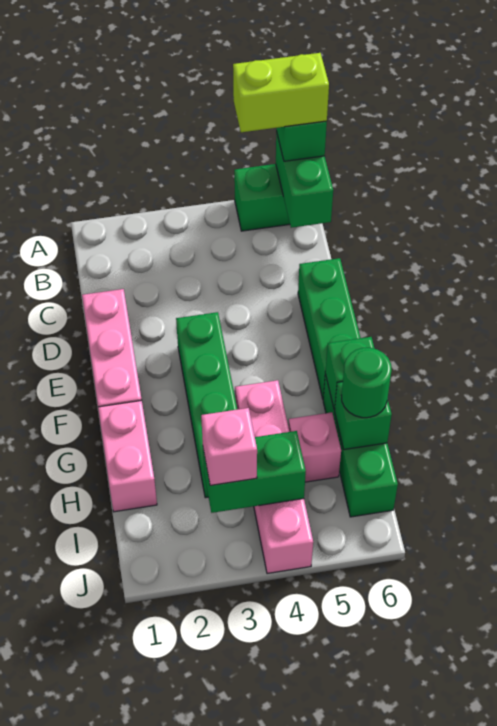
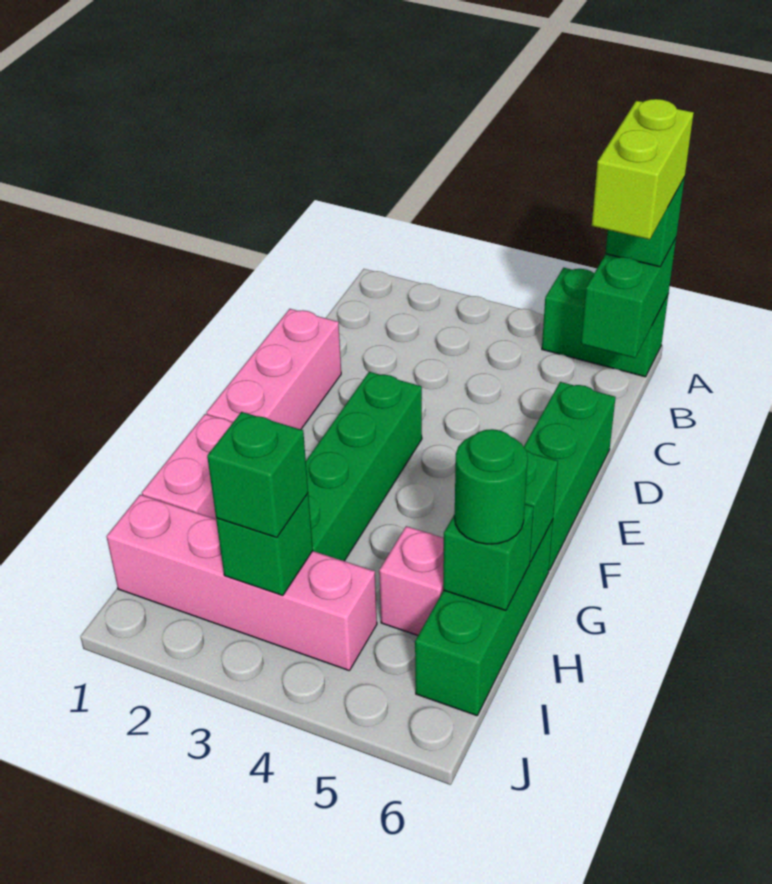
lime 1x2 brick [233,53,329,132] -> lime 1x2 brick turned to [592,99,694,240]
pink 1x4 brick [235,380,313,574] -> pink 1x4 brick turned to [107,495,377,671]
green 1x2 brick [203,431,306,513] -> green 1x1 brick [216,493,313,596]
pink 1x1 brick [201,408,257,485] -> green 1x1 brick [207,412,308,538]

